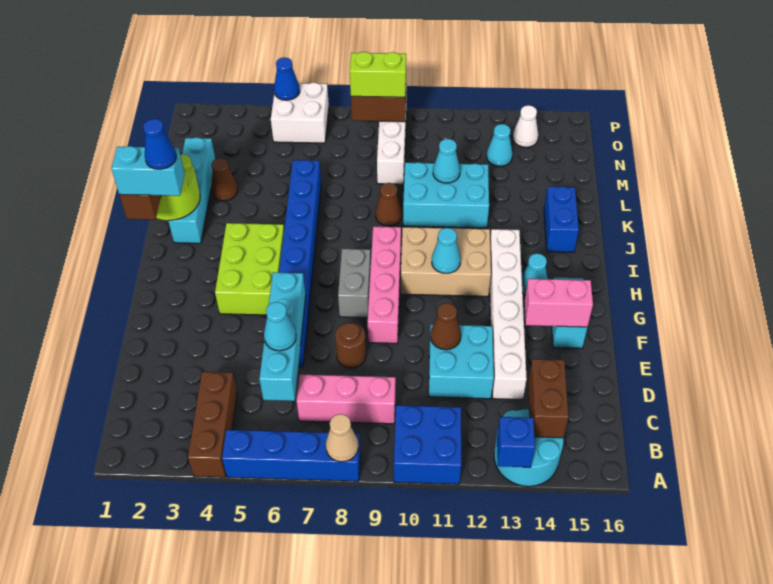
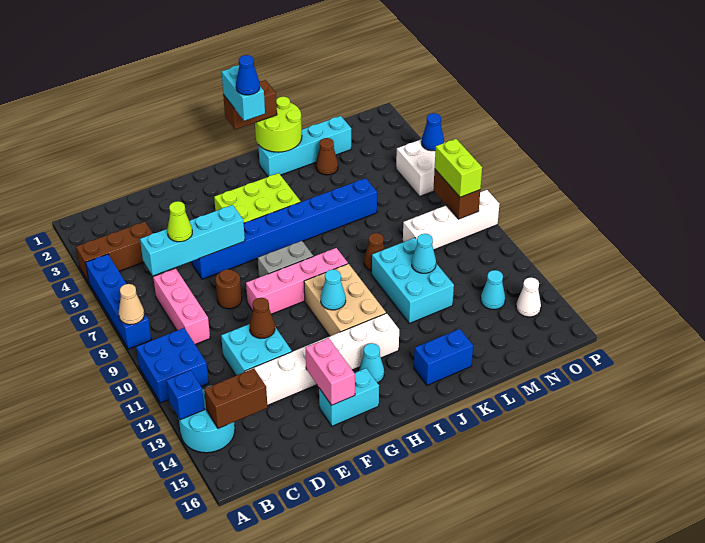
cyan 1x1 cone [264,302,296,351] -> lime 1x1 cone [167,201,192,242]

